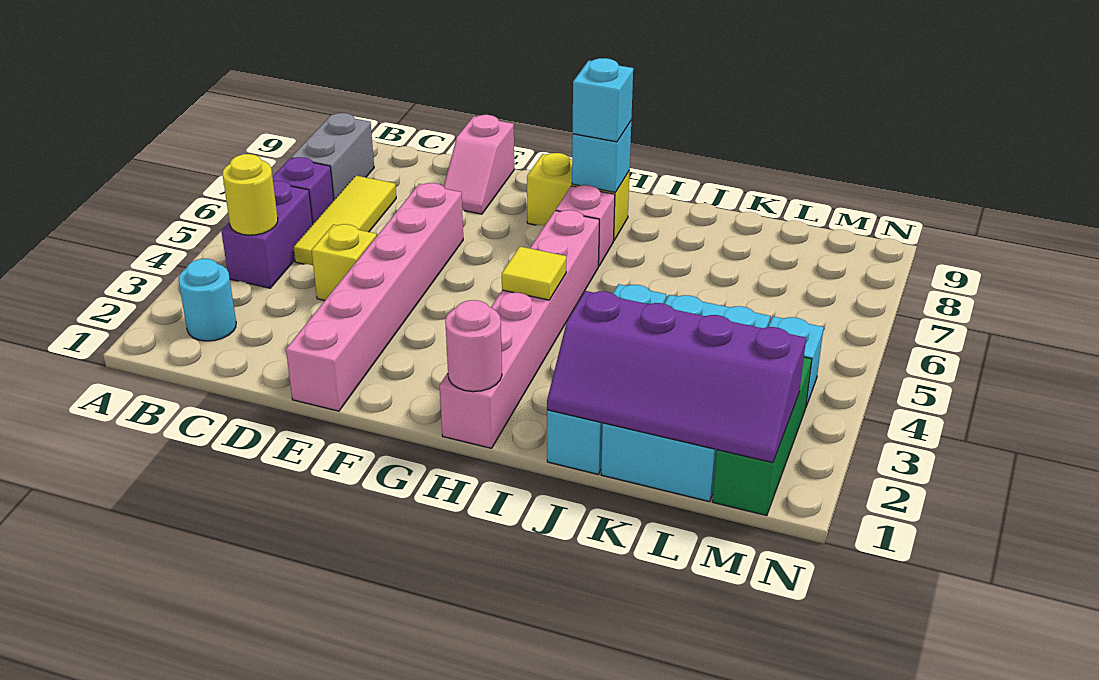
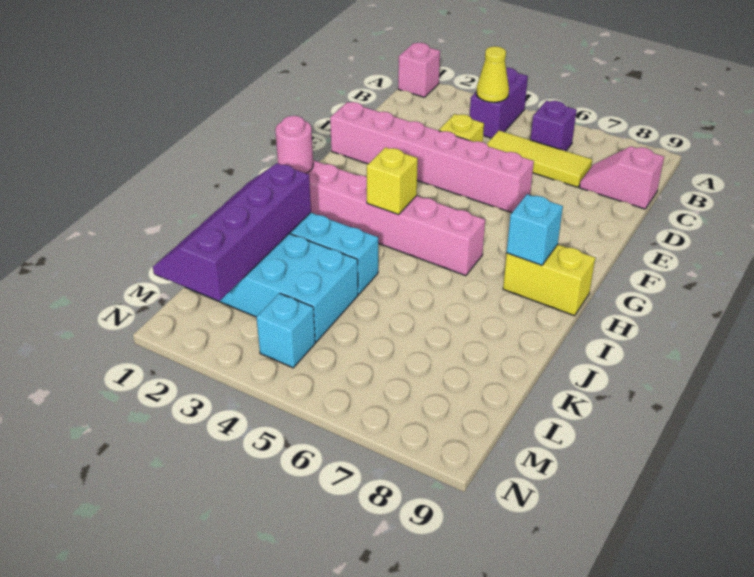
cyan 1x1 round brick [178,259,236,341] -> none
purple 1x2 brick [221,181,313,288] -> purple 1x2 brick turned to [470,67,528,138]
yellow 1x1 round brick [223,154,278,235] -> yellow 1x1 cone [476,46,509,102]
grey 1x2 brick [291,113,374,200] -> none
pink 1x2 slope [444,115,514,214] -> pink 1x2 slope moved to [579,146,664,209]
yellow 1x2 brick [527,153,630,241] -> yellow 1x2 brick turned to [503,245,595,316]
yellow 1x1 tile [502,247,566,300] -> yellow 1x1 brick [367,147,418,215]
pink 1x1 brick [556,185,615,266] -> pink 1x1 brick moved to [398,43,440,97]
cyan 1x1 brick [573,58,633,142] -> none
green 1x3 brick [712,357,812,516] -> none

